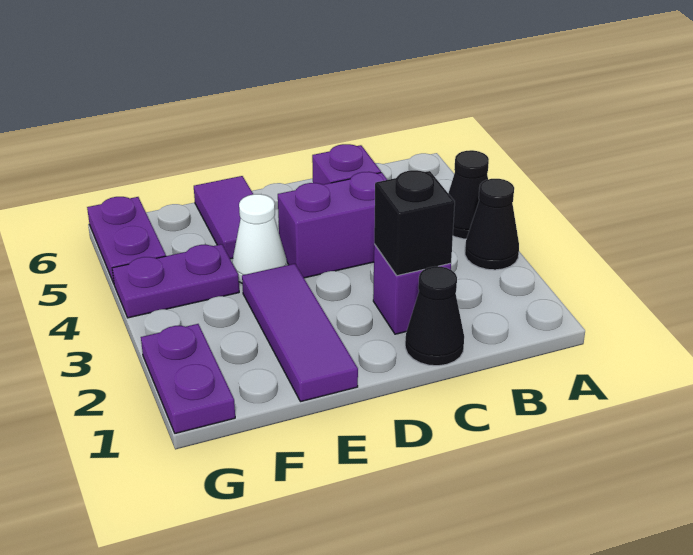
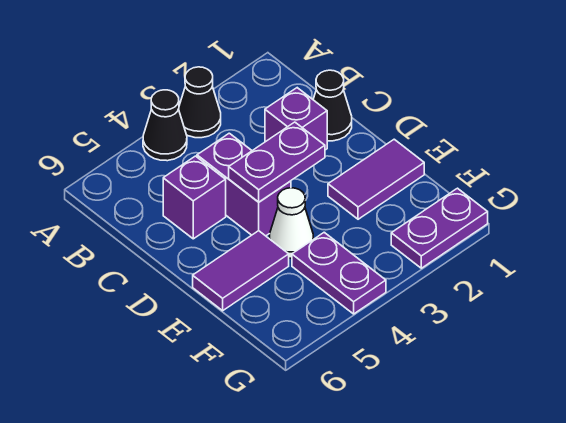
black 1x1 brick [374,170,455,276] -> none
purple 1x3 tile [242,264,358,402] -> purple 1x2 tile [328,139,424,219]
purple 1x2 plate [87,197,166,283] -> purple 1x2 plate moved to [229,122,325,202]

